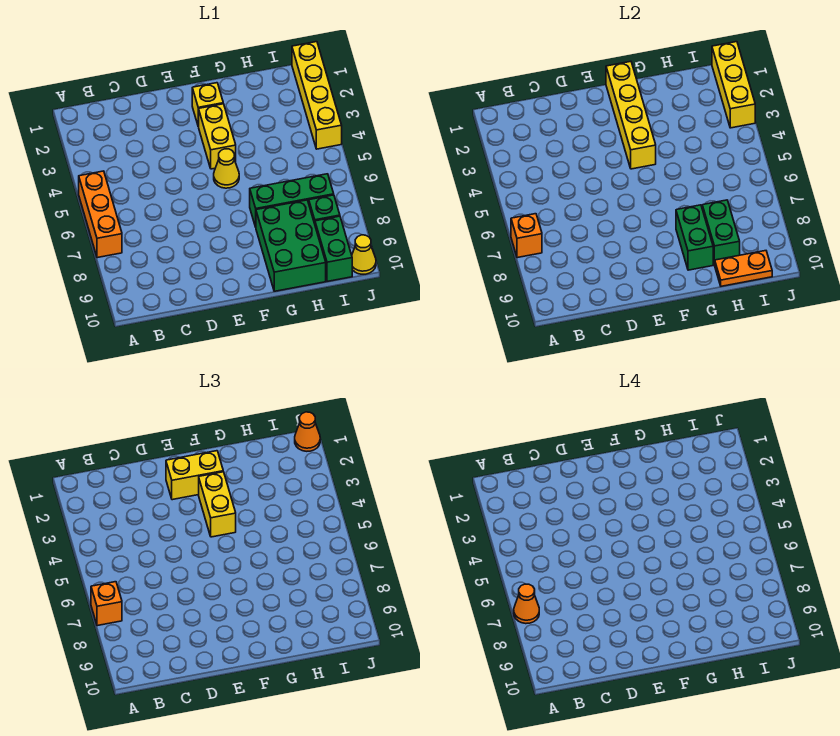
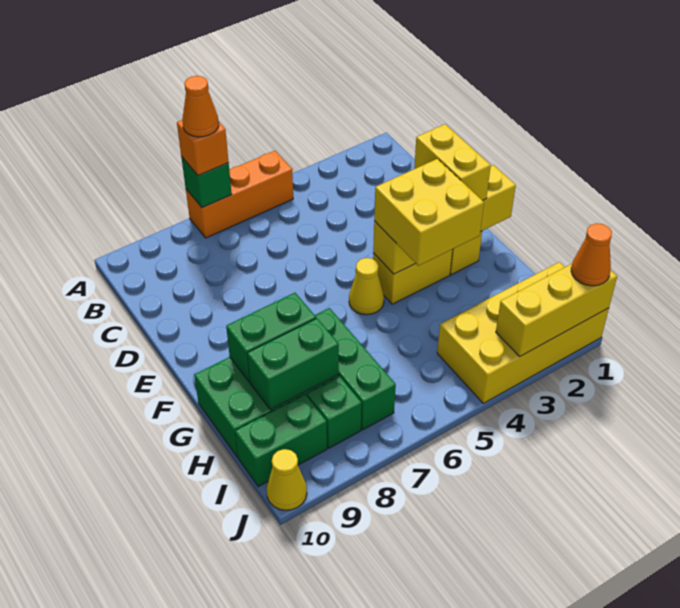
orange 1x1 brick [511,214,542,258] -> green 1x1 brick [181,157,232,208]
yellow 1x2 brick [199,472,236,537] -> yellow 2x2 brick [374,159,484,266]
orange 1x2 plate [715,251,772,286] -> none
yellow 1x4 brick [292,42,342,149] -> yellow 2x4 brick [437,262,609,403]

